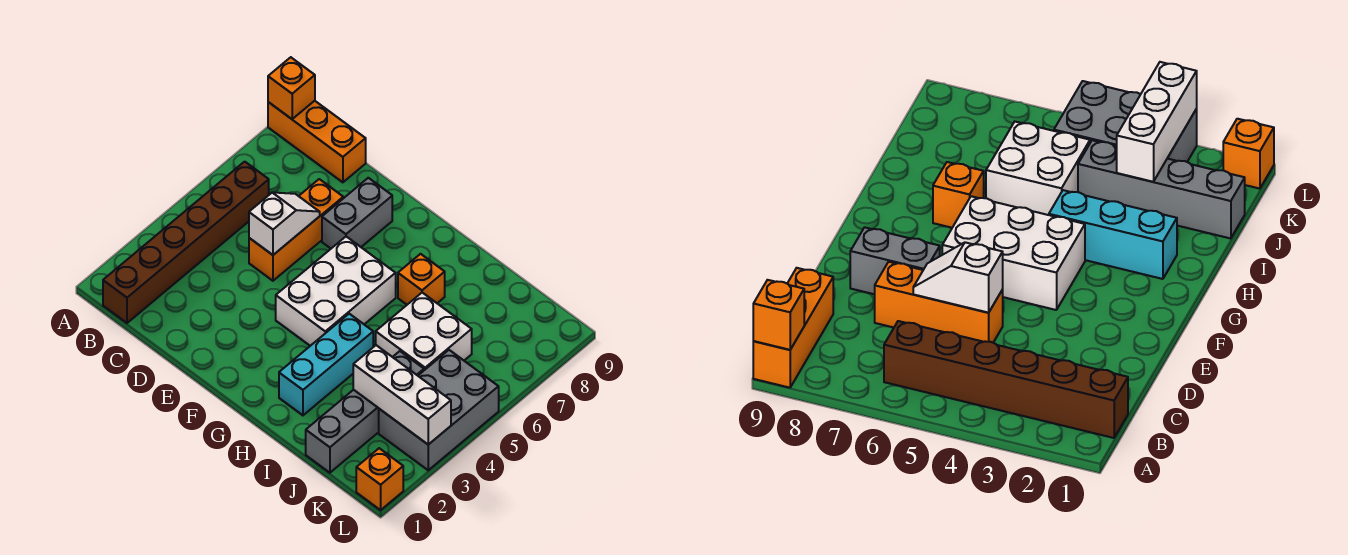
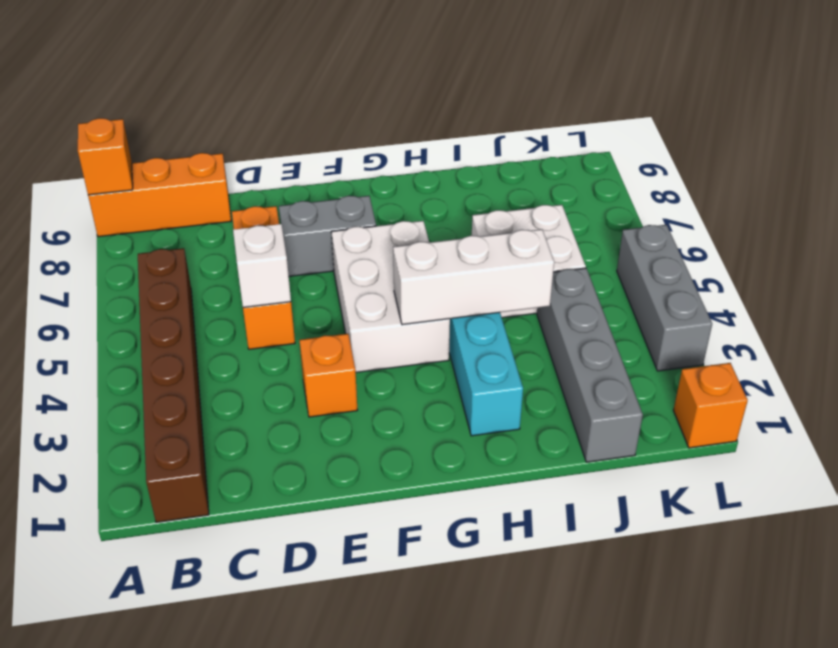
grey 1x2 brick [322,178,392,248] -> grey 1x2 brick turned to [279,196,376,276]
orange 1x1 brick [398,254,445,305] -> orange 1x1 brick moved to [299,334,357,417]
white 1x3 brick [353,345,451,445] -> white 1x3 brick moved to [393,229,554,325]
grey 2x3 brick [379,350,499,470] -> grey 1x3 brick [617,225,712,371]

